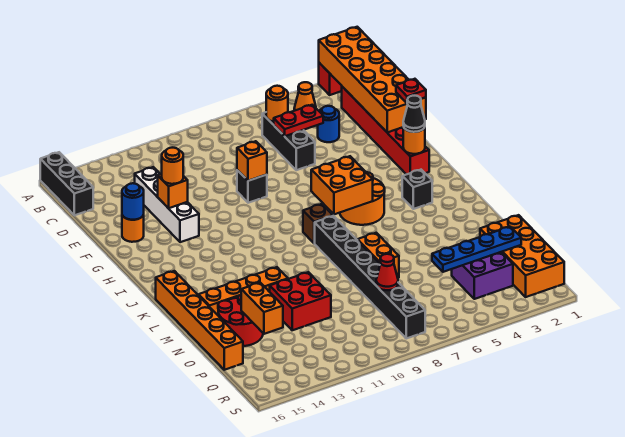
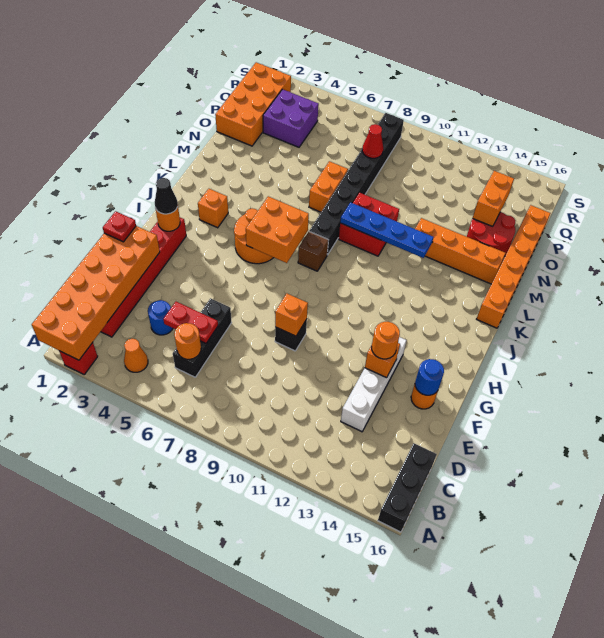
black 1x1 brick [402,170,432,209] -> orange 1x1 brick [198,189,228,228]
red 2x2 brick [270,272,331,330] -> red 2x2 brick moved to [339,193,399,256]
blue 1x4 plate [432,227,521,272] -> blue 1x4 plate moved to [340,202,433,258]

